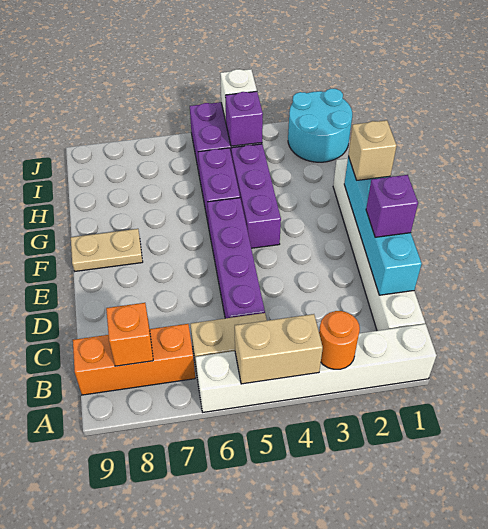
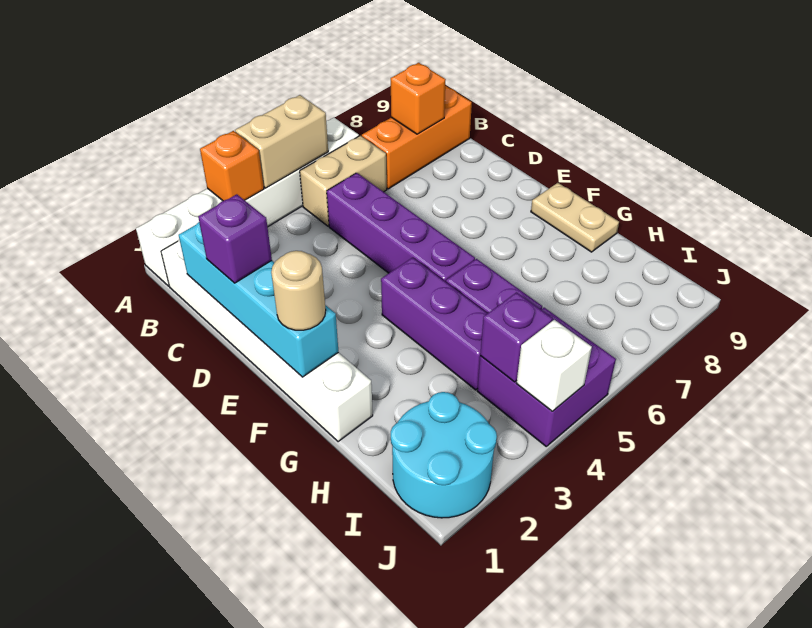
orange 1x1 round brick [319,311,360,369] -> orange 1x1 brick [200,131,264,201]
tan 1x1 brick [348,120,397,180] -> tan 1x1 round brick [271,251,326,330]
tan 1x2 plate [71,229,143,271] -> tan 1x2 plate turned to [531,183,619,252]

